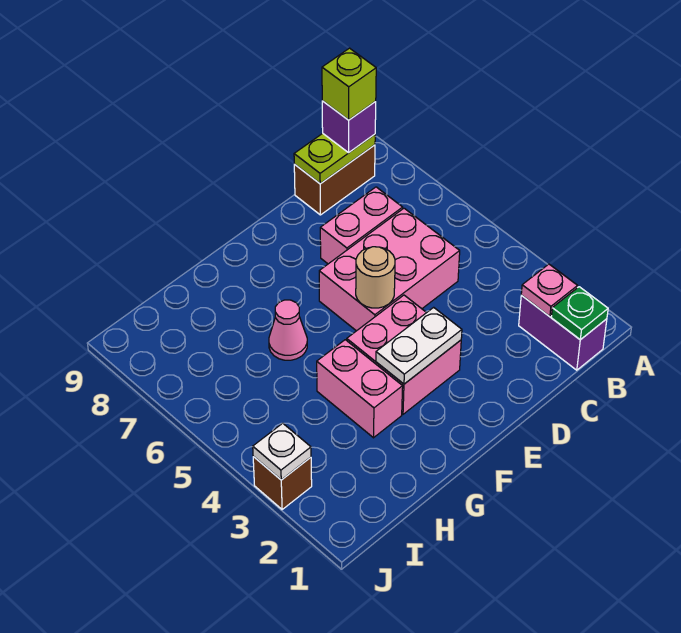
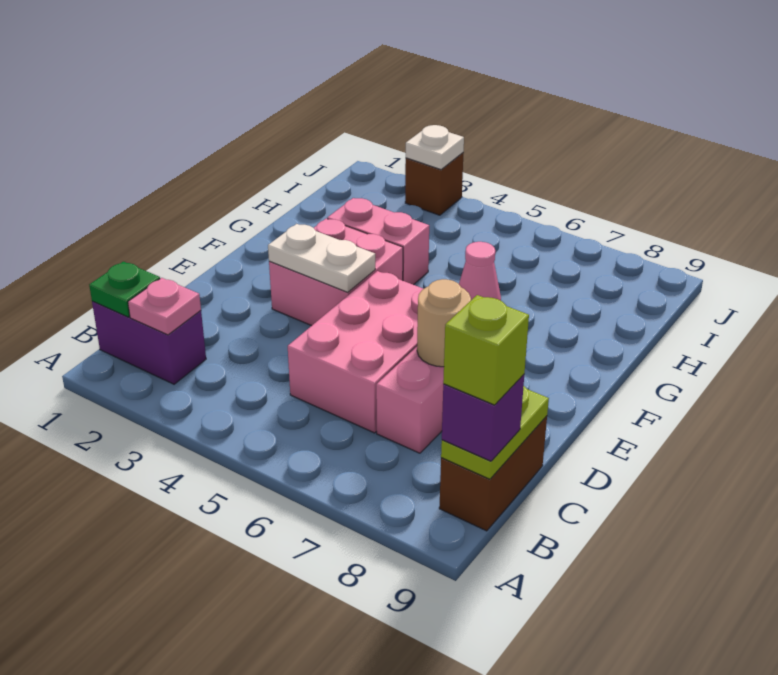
white 1x2 plate [376,307,462,384] -> white 1x2 plate turned to [268,224,375,292]
tan 1x1 round brick [356,247,395,308] -> tan 1x1 round brick moved to [417,279,471,367]

